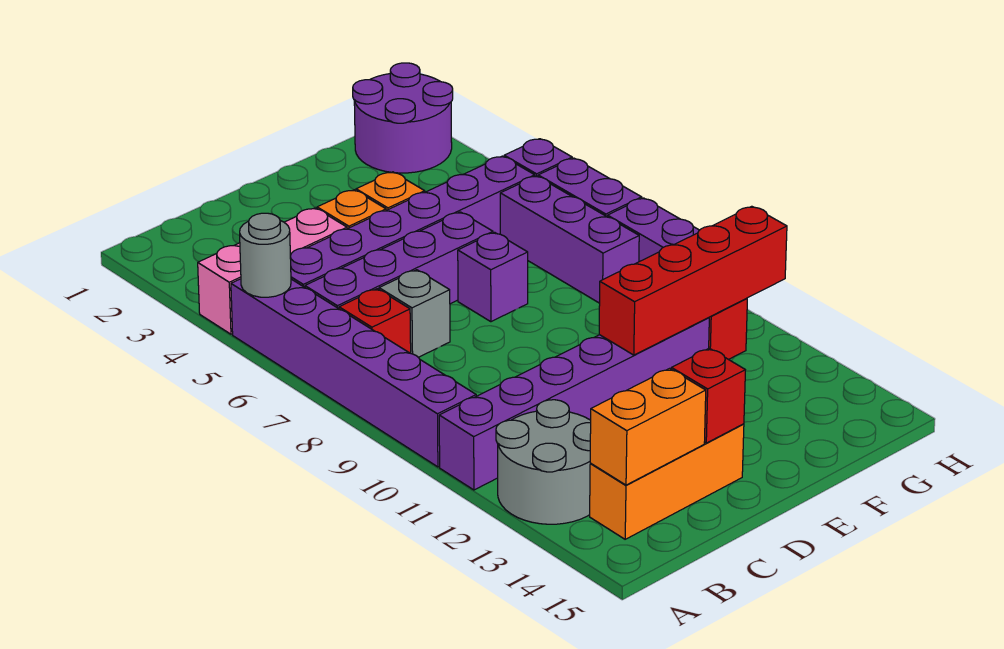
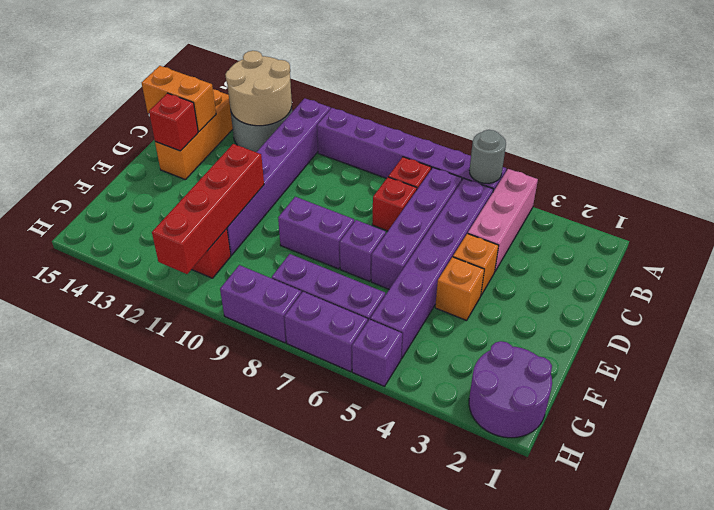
none -> tan 2x2 round brick [225,51,292,126]
orange 1x2 brick [590,369,706,485] -> orange 1x2 brick turned to [142,66,216,132]
grey 1x1 brick [379,270,450,357] -> red 1x1 brick [372,177,417,231]
none -> purple 1x2 brick [278,197,354,269]

